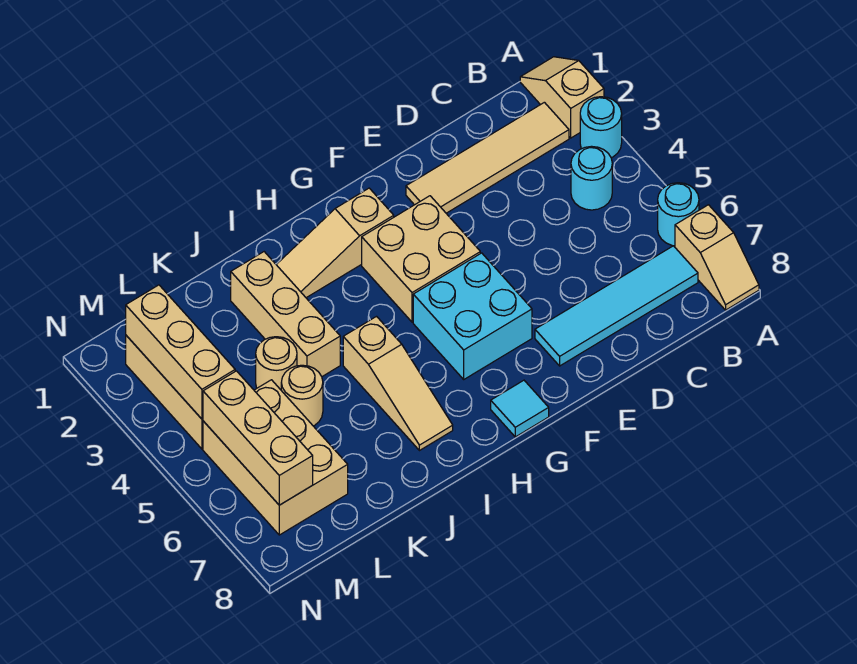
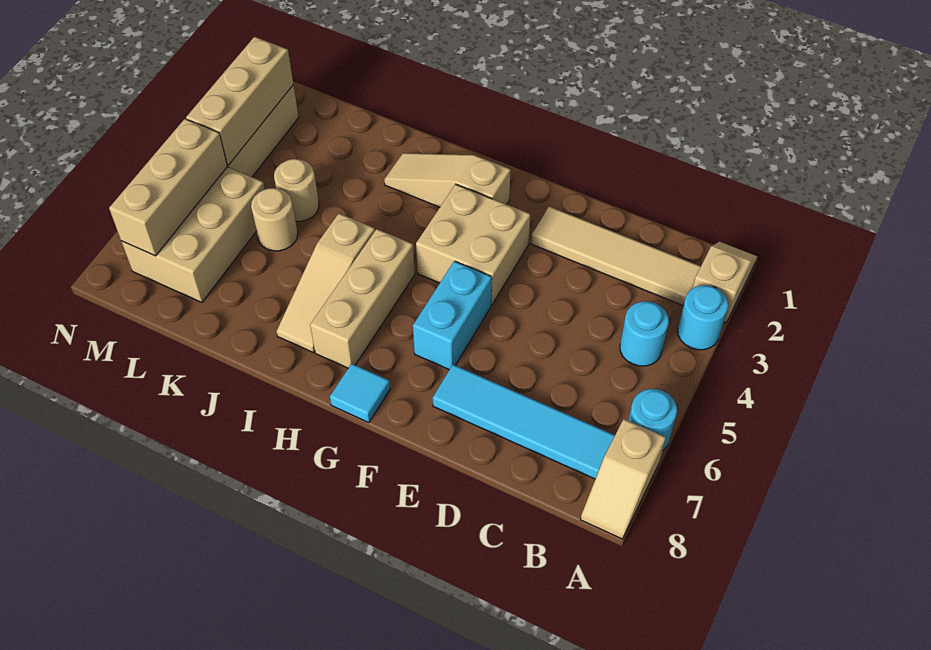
cyan 2x2 brick [413,253,532,379] -> cyan 1x2 brick [413,261,492,370]
tan 1x3 brick [231,252,340,376] -> tan 1x3 brick moved to [310,229,415,368]

